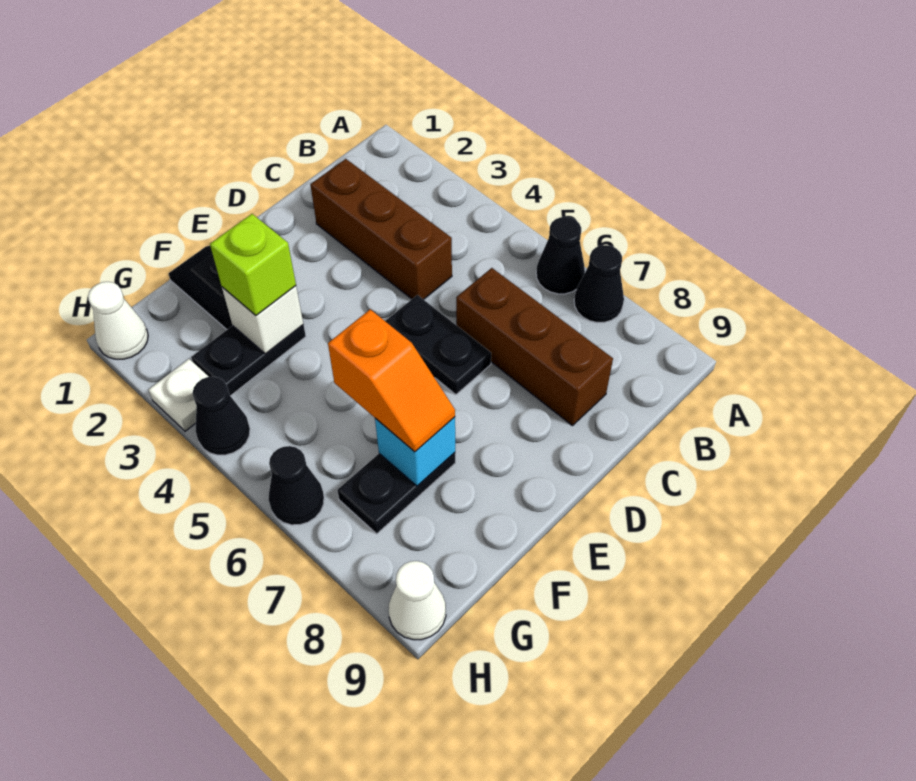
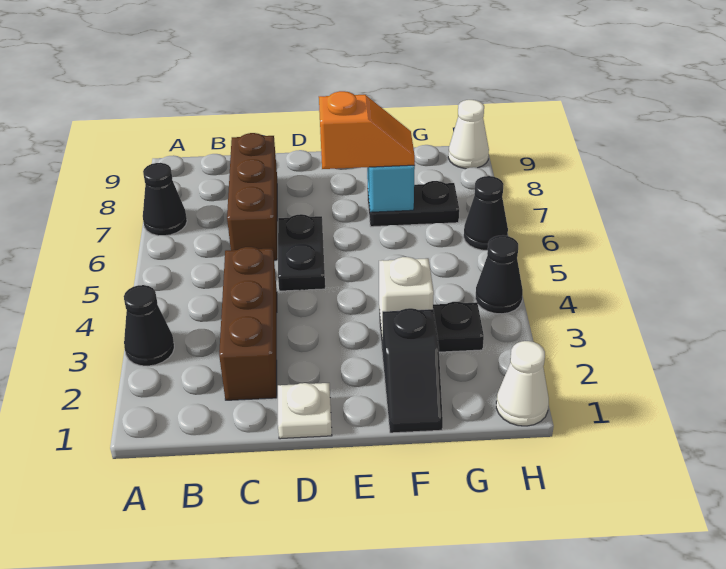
black 1x1 cone [536,217,585,294] -> black 1x1 cone moved to [124,285,174,366]
lime 1x1 brick [210,214,296,315] -> none
orange 1x2 slope [328,309,455,452] -> orange 1x2 slope turned to [319,91,415,169]
white 1x1 plate [148,359,209,431] -> white 1x1 plate moved to [278,383,332,439]

